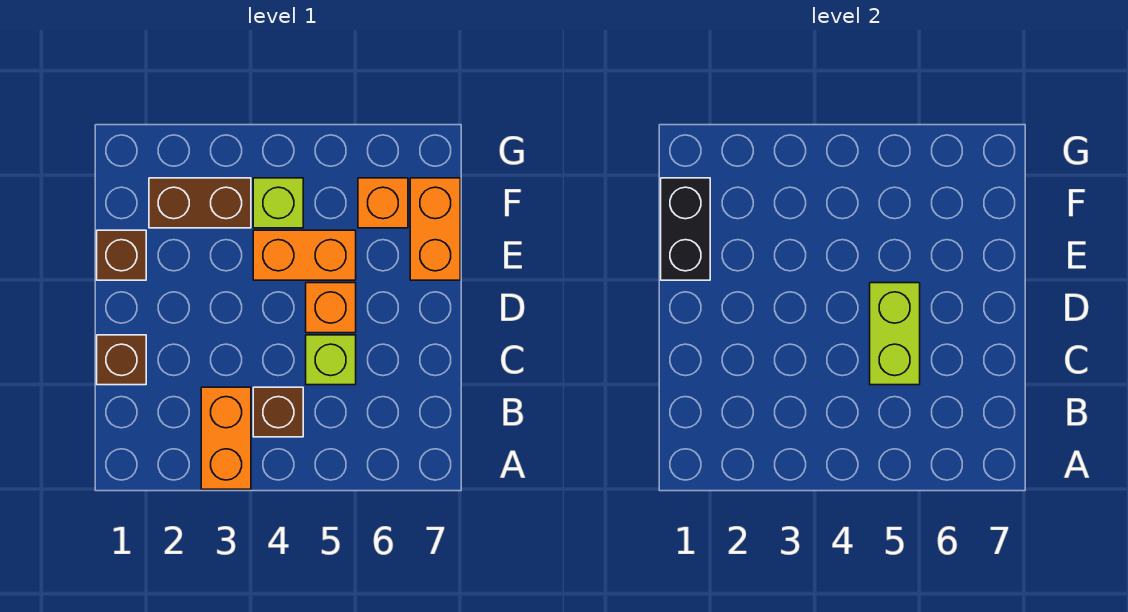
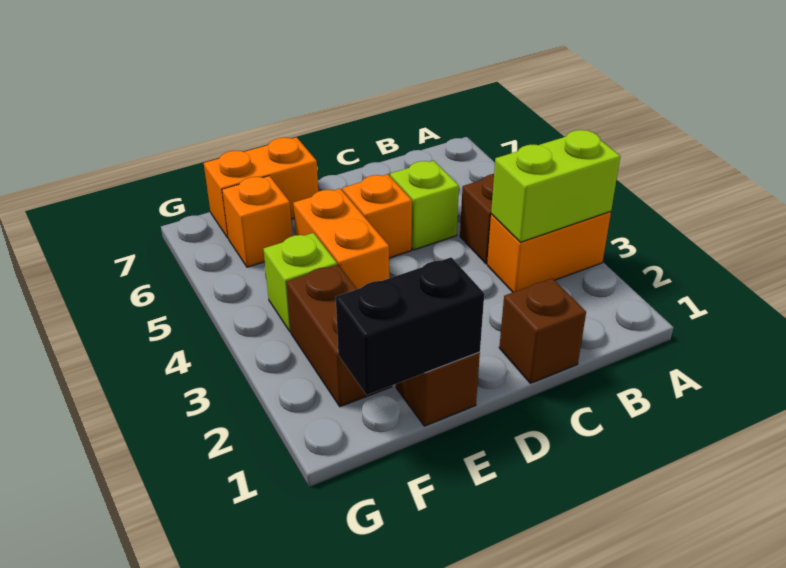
lime 1x2 brick [870,283,920,385] -> lime 1x2 brick moved to [491,130,620,242]

